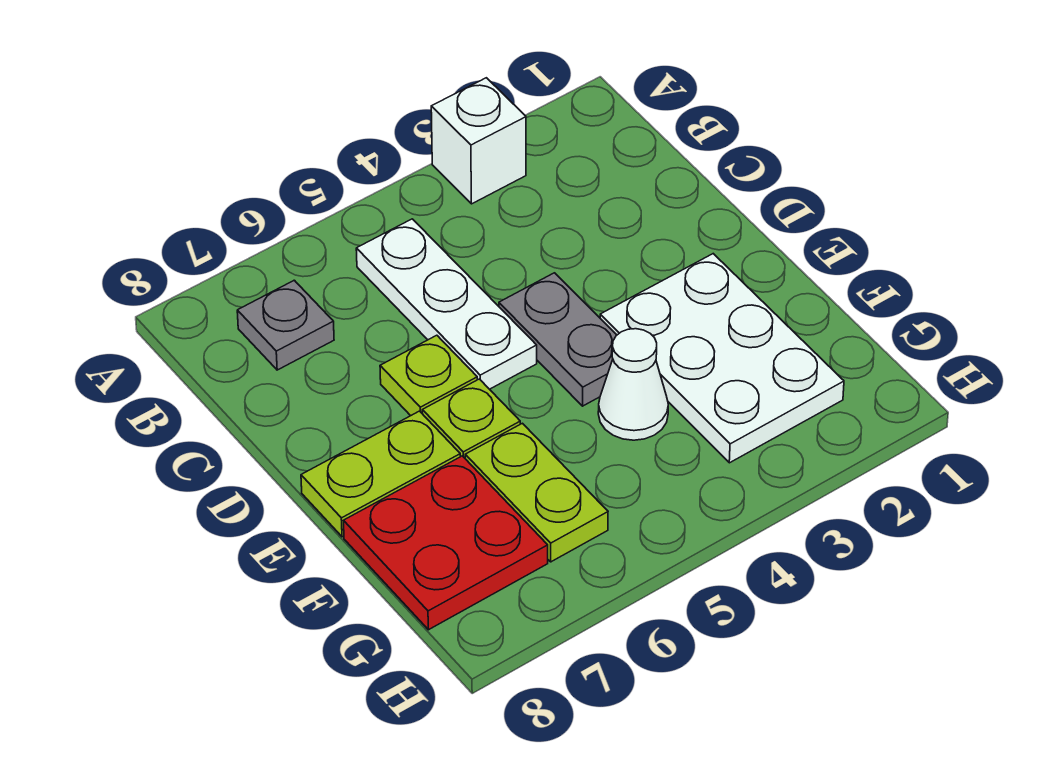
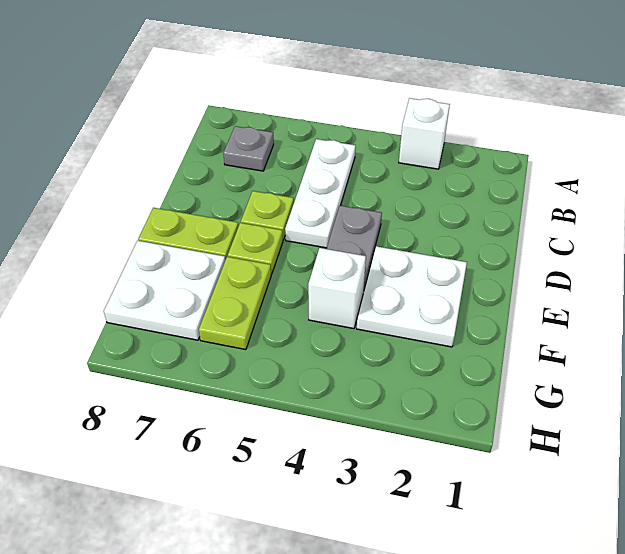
white 2x3 plate [600,254,844,463] -> white 2x2 plate [357,246,467,347]
white 1x1 cone [598,329,668,440] -> white 1x1 brick [308,248,366,329]
red 2x2 plate [344,456,548,630] -> white 2x2 plate [104,241,225,340]

